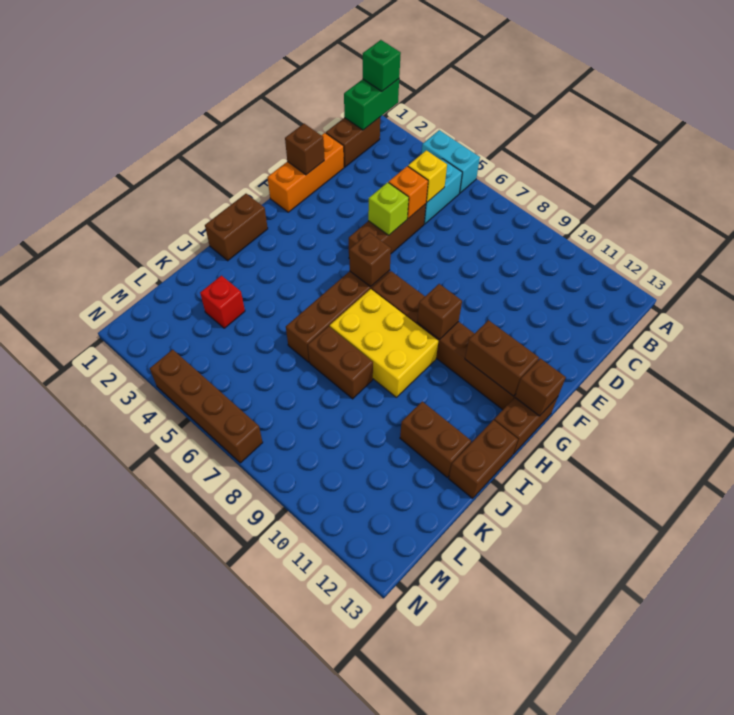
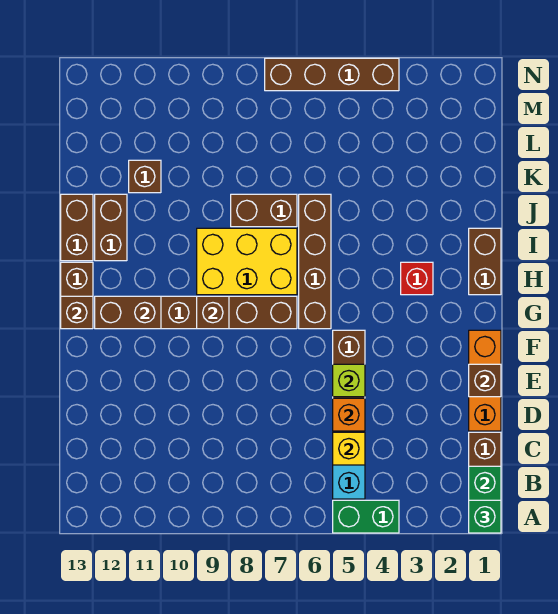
cyan 1x2 brick [422,130,480,193] -> green 1x2 brick [333,500,399,533]
brown 1x1 brick [349,232,391,287] -> brown 1x1 brick moved to [129,160,161,193]
brown 1x2 brick [400,402,471,477] -> brown 1x2 brick turned to [95,194,127,261]
red 1x1 brick [200,276,245,328] -> red 1x1 brick moved to [401,262,433,295]

